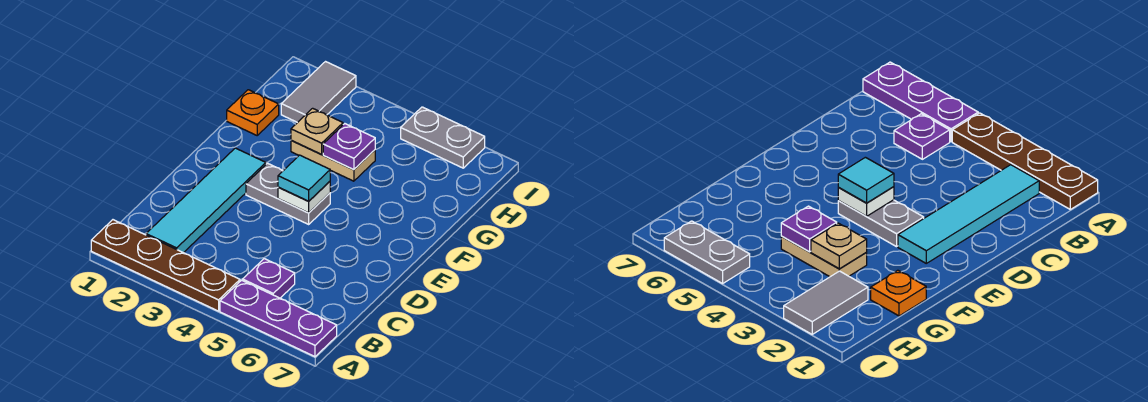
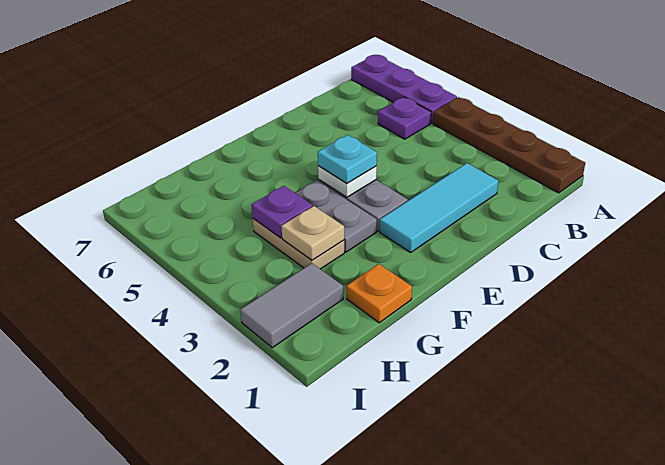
cyan 1x4 tile [146,148,266,253] -> cyan 1x3 tile [380,163,498,252]
cyan 1x1 tile [278,155,330,201] -> cyan 1x1 plate [318,135,377,183]
grey 1x2 plate [401,107,485,168] -> grey 1x2 plate moved to [296,181,377,252]

